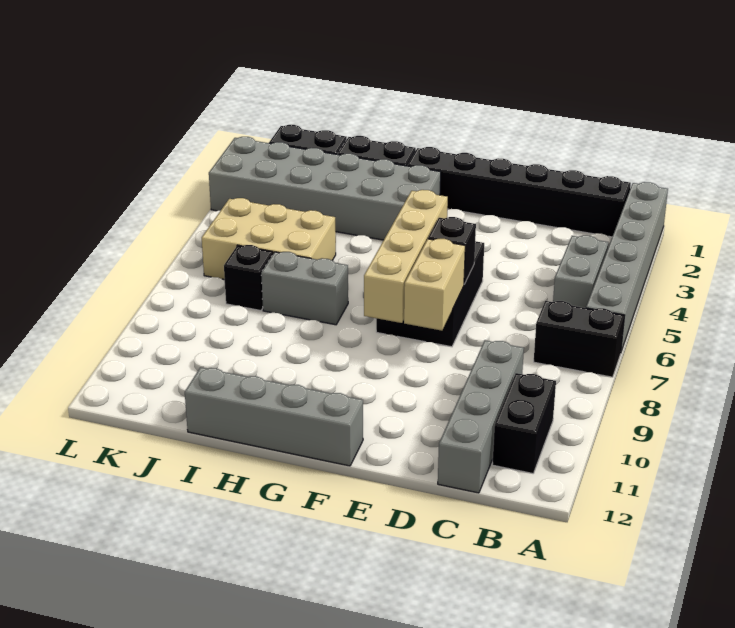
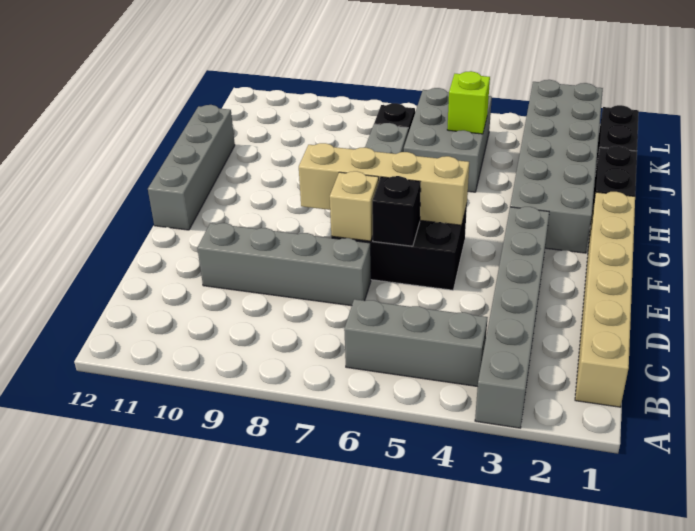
grey 1x6 brick [586,182,668,351] -> grey 1x6 brick turned to [475,207,549,428]
black 1x2 brick [534,301,625,377] -> none
black 1x6 brick [408,147,631,237] -> tan 1x6 brick [575,192,635,407]
grey 1x2 brick [553,235,608,308] -> grey 1x3 brick [344,299,488,387]
black 1x2 brick [492,373,556,473] -> none
grey 1x4 brick [438,340,524,493] -> grey 1x4 brick moved to [197,223,371,306]
tan 1x2 brick [404,239,465,331] -> tan 1x1 brick [330,171,379,241]
tan 2x3 brick [202,198,336,280] -> grey 2x3 brick [404,88,492,192]
none -> lime 1x1 brick [447,71,490,134]

